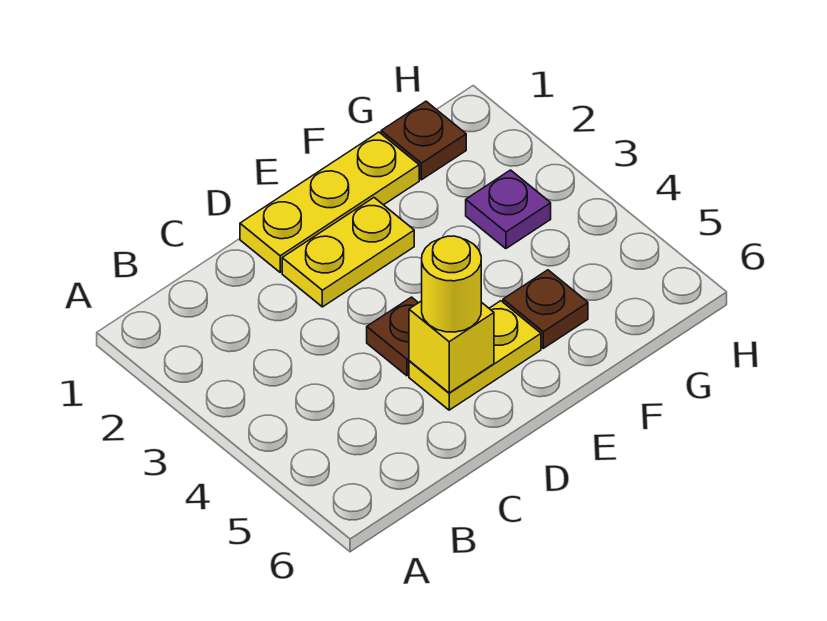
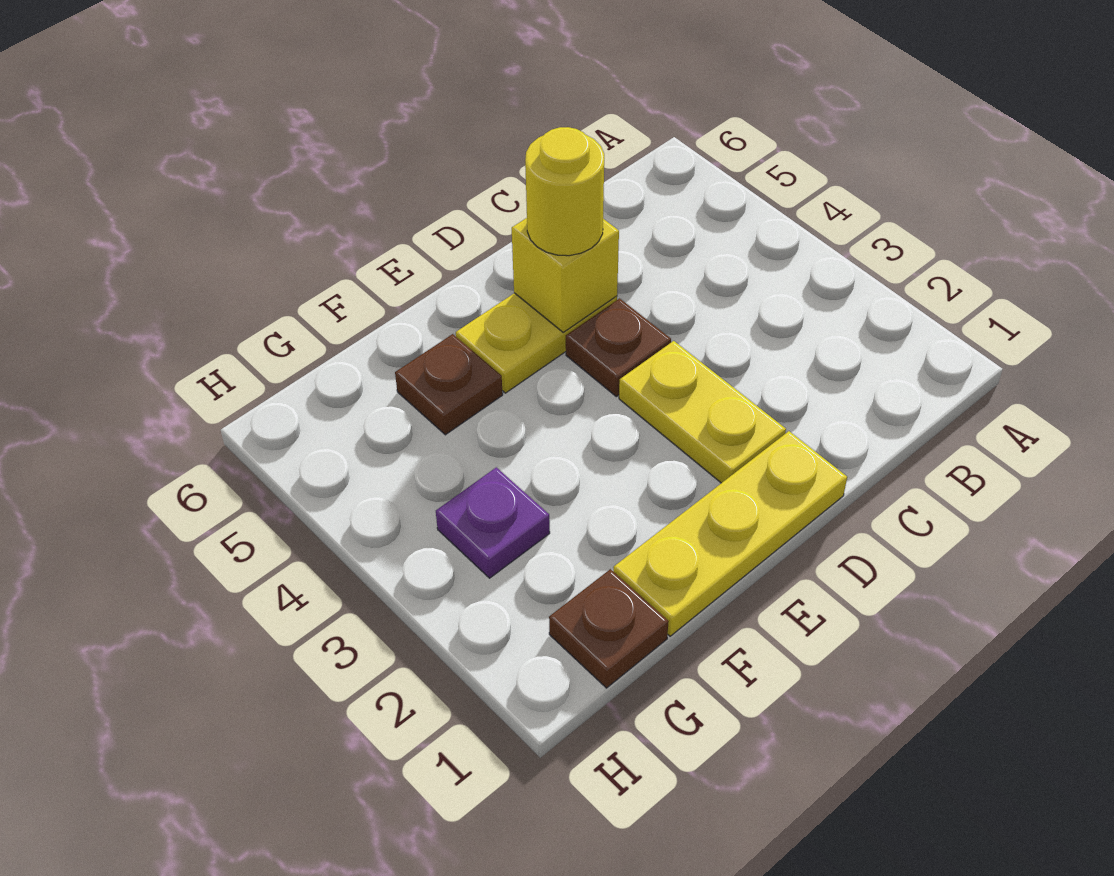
yellow 1x2 plate [282,198,414,307] -> yellow 1x2 plate turned to [619,341,786,483]

